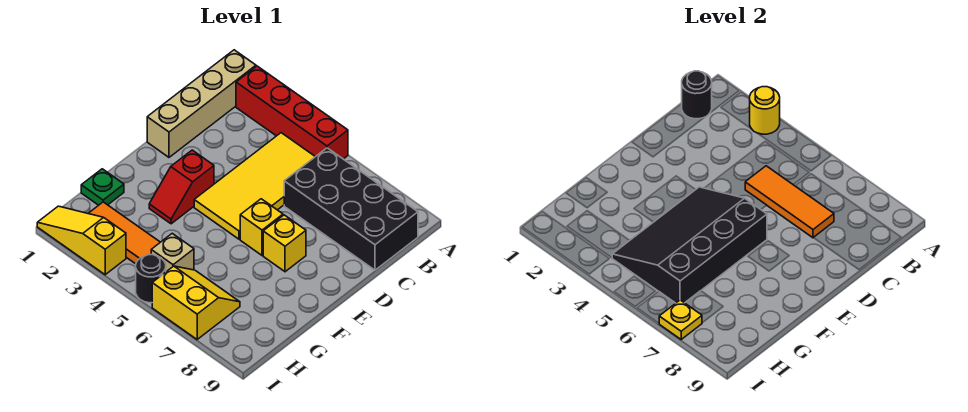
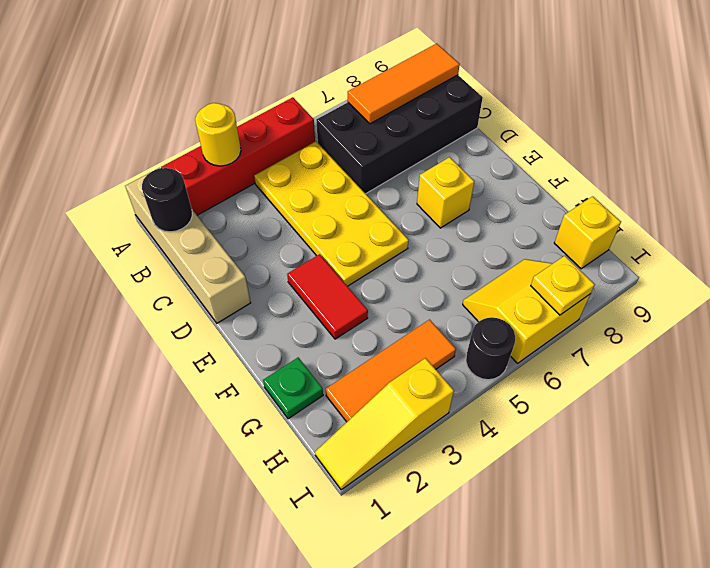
yellow 2x4 tile [194,133,315,239] -> yellow 2x4 plate [254,141,409,286]
orange 1x3 tile [745,166,834,238] -> orange 1x3 tile moved to [348,44,460,124]
red 1x2 slope [149,150,214,224] -> red 1x2 tile [287,254,368,339]
black 3x4 slope [612,187,767,303] -> none
yellow 1x1 brick [240,199,283,255] -> yellow 1x1 brick moved to [554,196,621,269]
tan 1x1 brick [151,233,194,272] -> none

